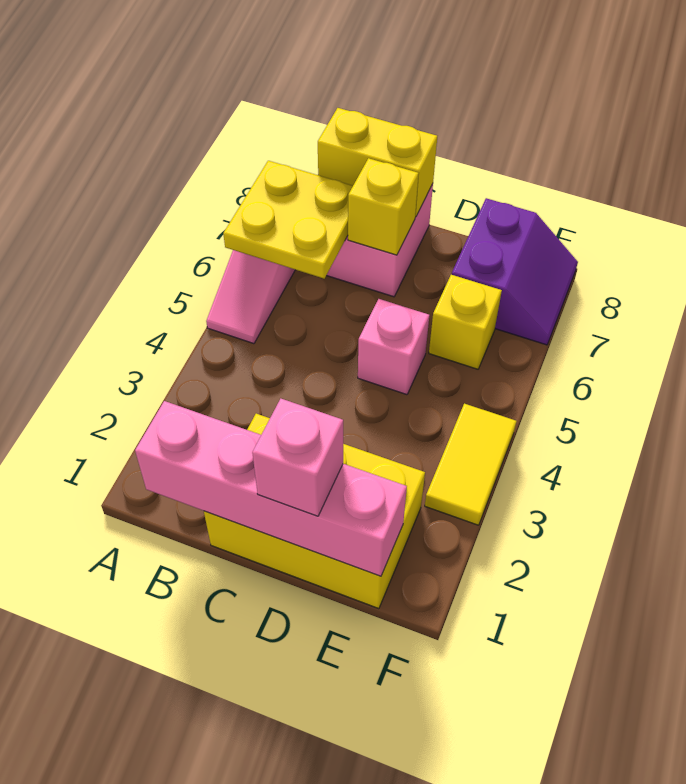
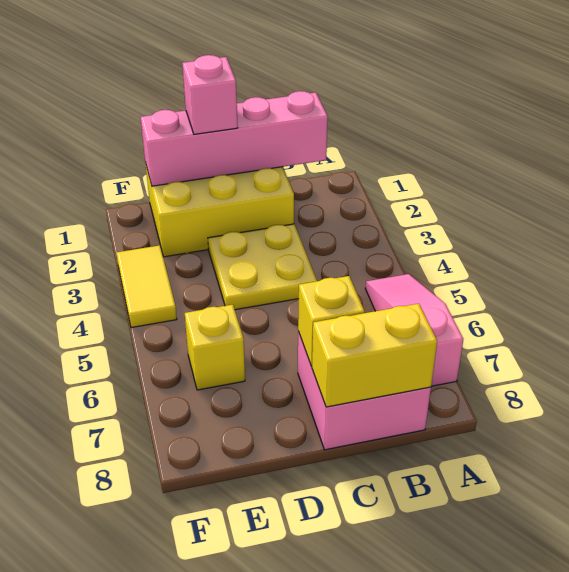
yellow 2x2 plate [223,161,353,279] -> yellow 2x2 plate moved to [208,224,317,310]
pink 1x1 brick [358,299,429,395] -> none
purple 2x2 slope [452,198,578,345] -> none

